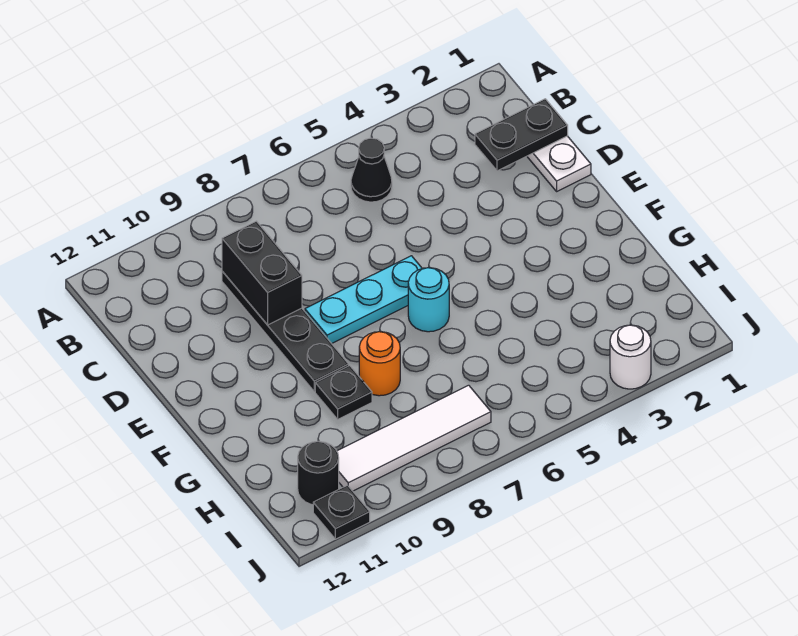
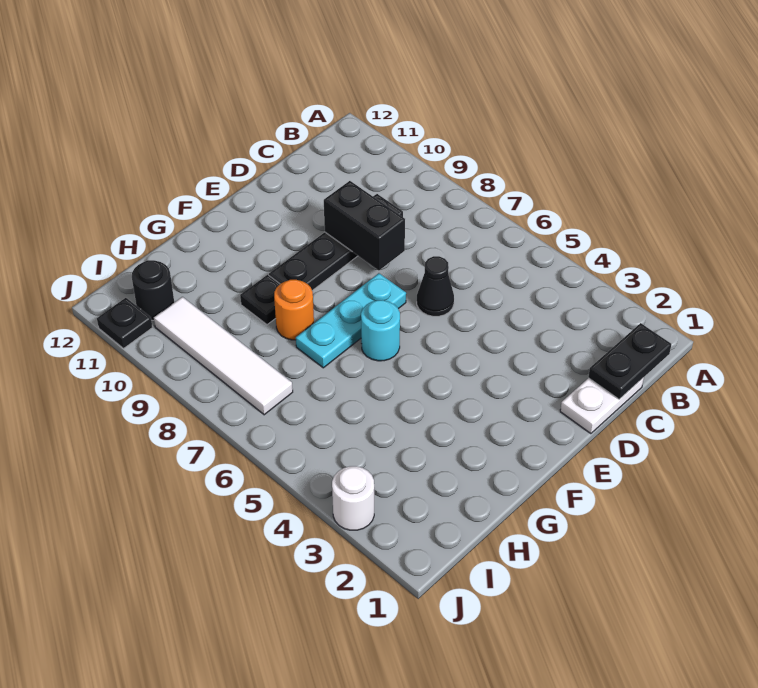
black 1x1 cone [351,138,392,202] -> black 1x1 cone moved to [417,256,454,316]
black 1x2 plate [475,99,568,171] -> black 1x2 plate turned to [588,323,671,399]
black 1x2 brick [222,221,302,325] -> black 1x2 brick turned to [324,181,405,270]
cyan 1x3 plate [305,256,422,344] -> cyan 1x3 plate turned to [296,273,406,368]

